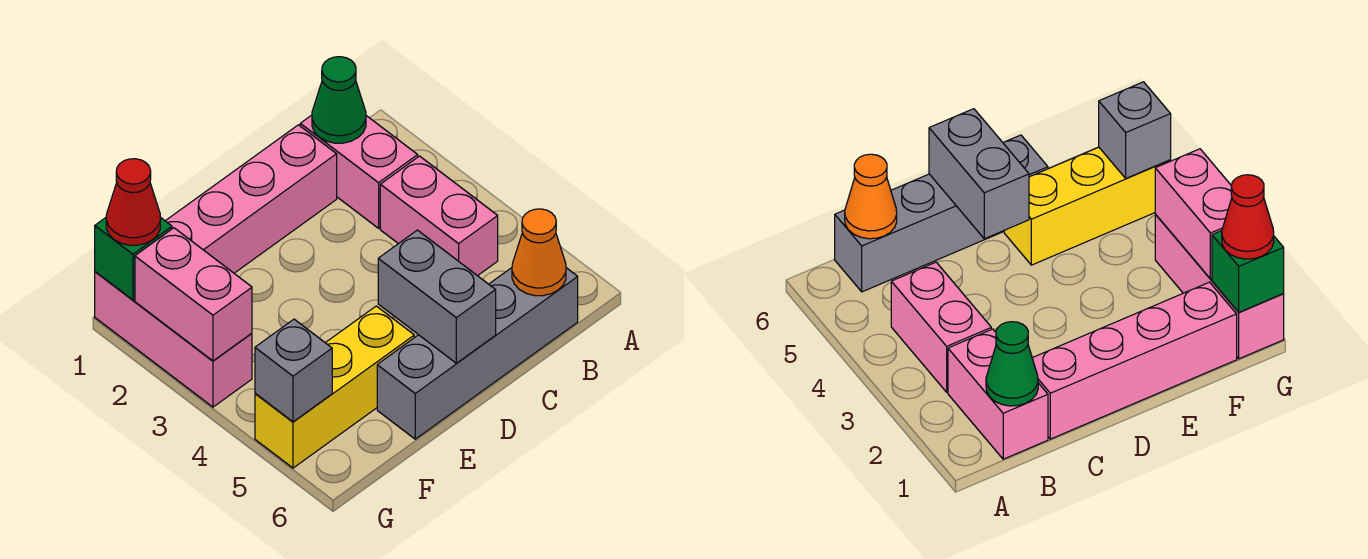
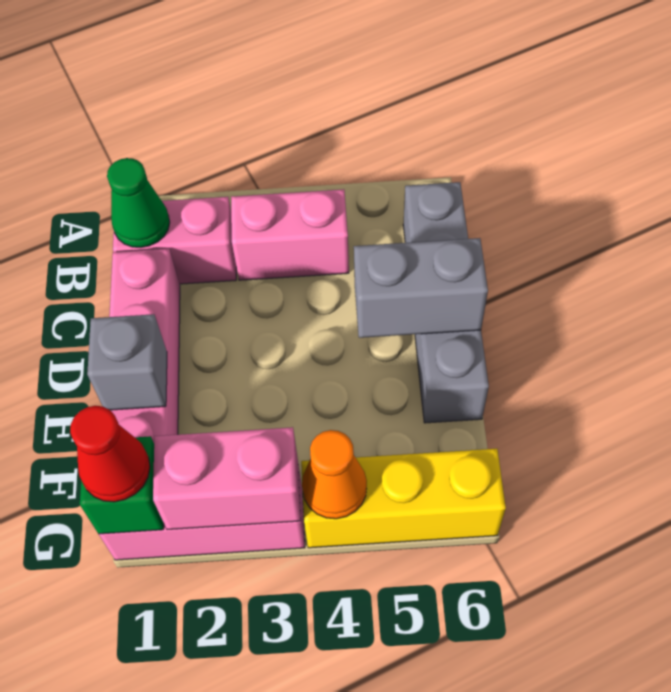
orange 1x1 cone [512,209,566,296] -> orange 1x1 cone moved to [302,430,367,519]
yellow 1x3 brick [255,306,414,468] -> yellow 1x3 brick turned to [301,449,506,548]
grey 1x1 brick [255,319,332,422] -> grey 1x1 brick moved to [87,314,167,410]

